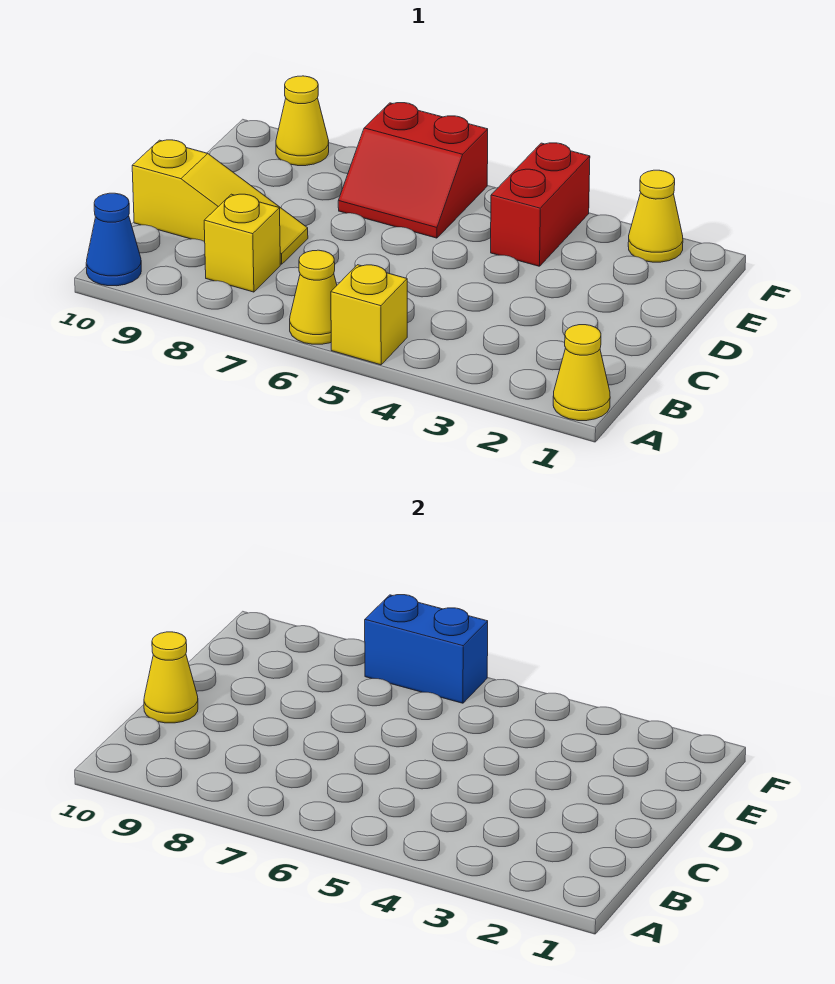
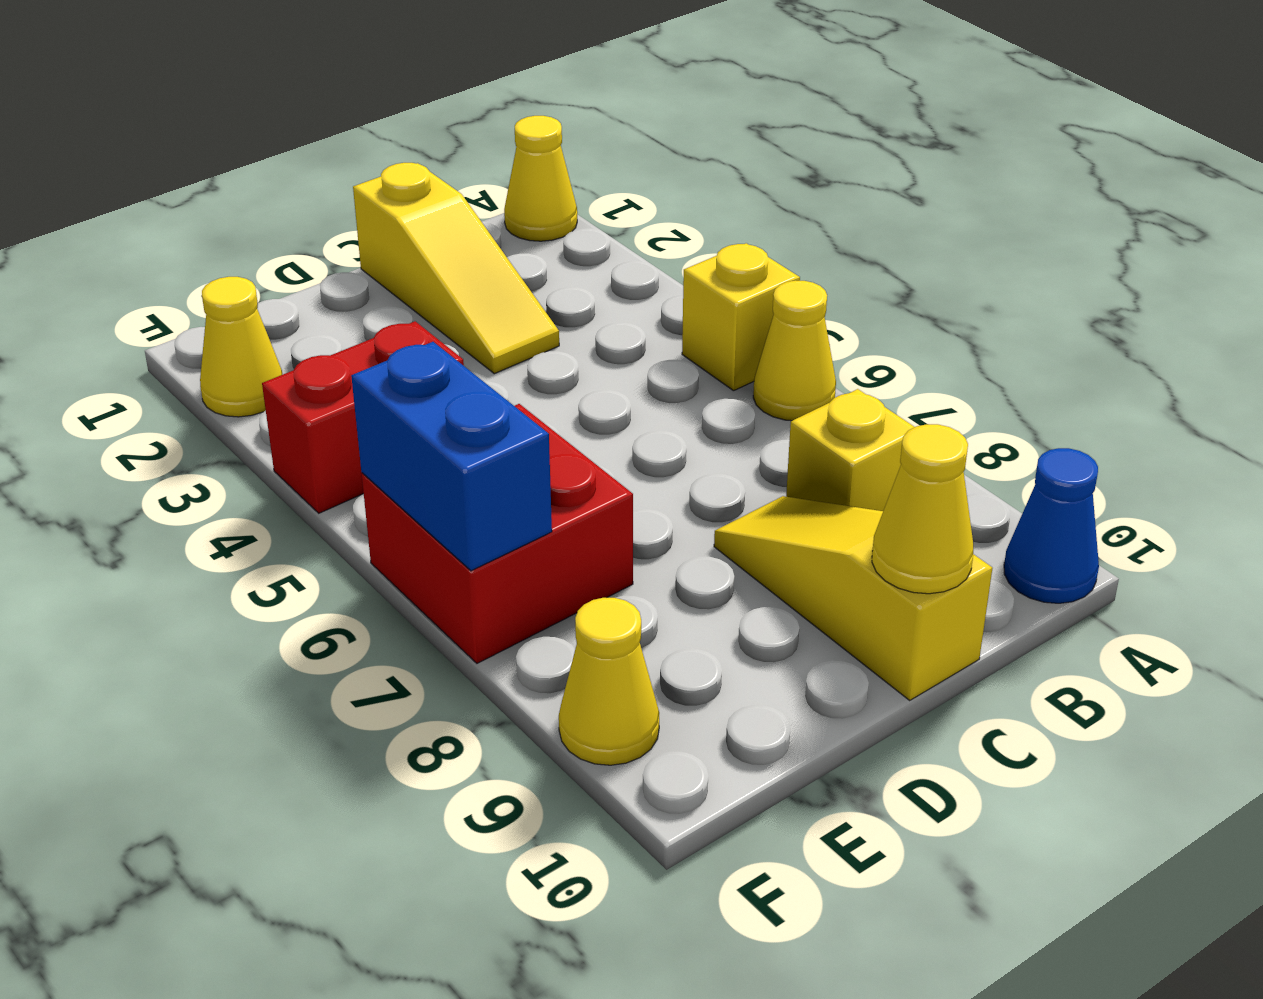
none -> yellow 1x3 slope [353,163,559,374]
red 2x2 slope [338,103,488,238] -> red 2x2 brick [362,404,633,663]

